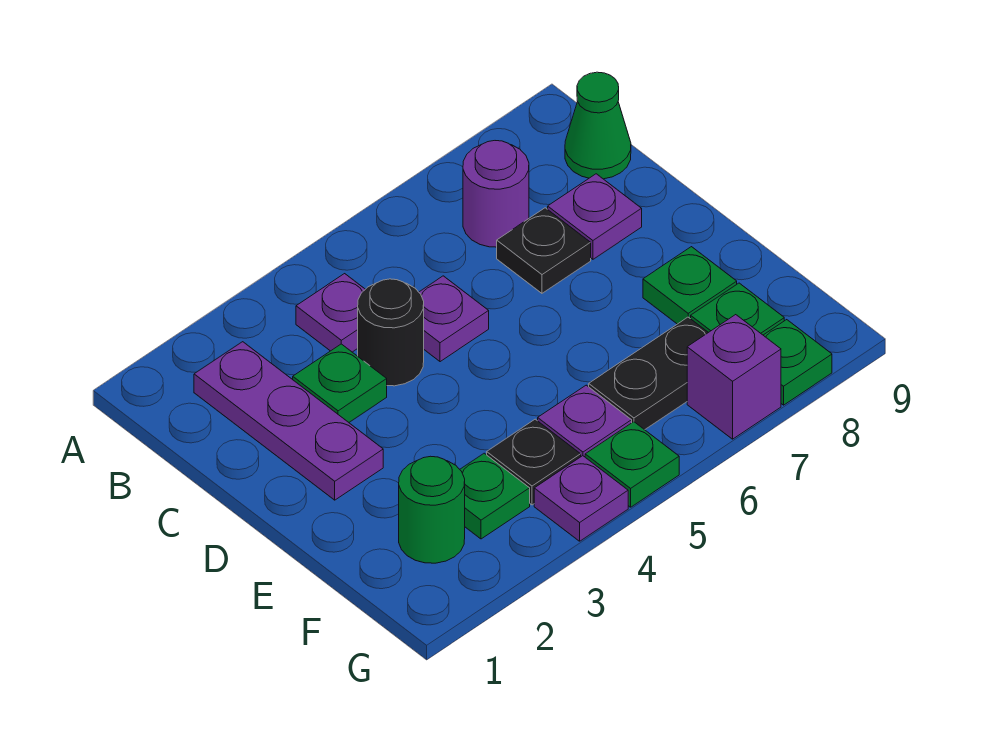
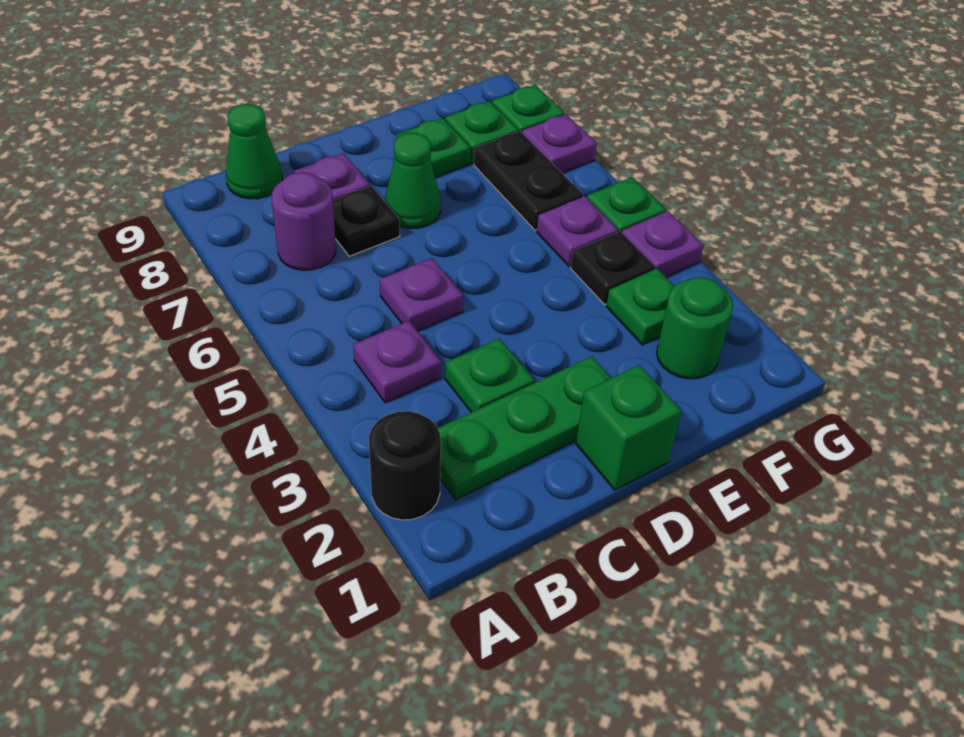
purple 1x3 plate [194,342,383,500] -> green 1x3 plate [438,356,611,500]
black 1x1 round brick [358,279,424,386] -> black 1x1 round brick moved to [369,411,441,520]
none -> green 1x1 brick [576,365,682,490]
none -> green 1x1 cone [385,133,441,228]
purple 1x1 brick [687,315,781,439] -> purple 1x1 plate [522,114,597,173]

